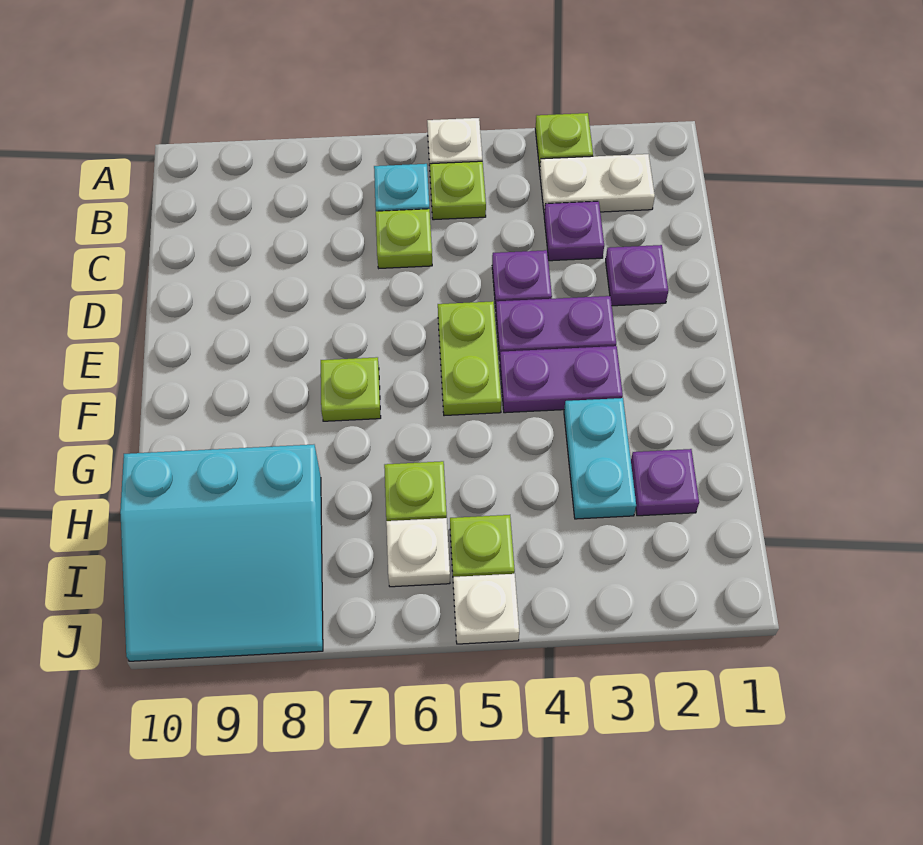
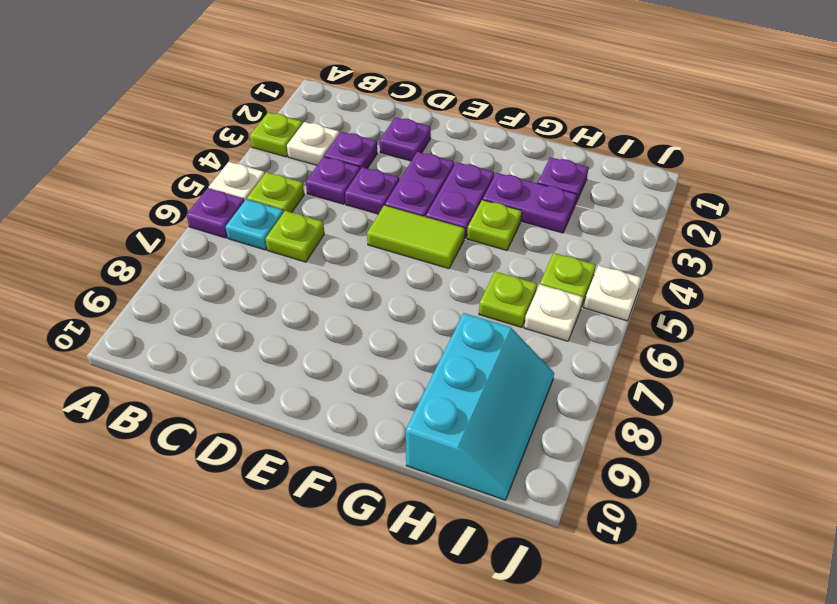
none -> purple 1x1 plate [186,188,244,238]
white 1x2 plate [540,154,655,213] -> white 1x1 plate [287,122,340,165]
none -> purple 1x1 plate [306,157,360,204]
lime 1x2 plate [438,301,501,416] -> lime 1x2 tile [367,205,465,269]
lime 1x1 plate [321,357,381,421] -> lime 1x1 plate moved to [467,200,522,251]
cyan 1x2 plate [564,398,636,519] -> purple 1x2 plate [483,173,577,233]
cyan 3x3 slope [120,445,323,661] -> cyan 2x3 slope [406,313,554,500]

